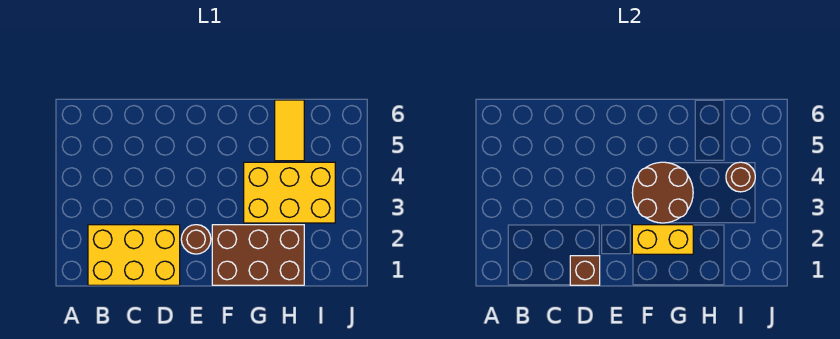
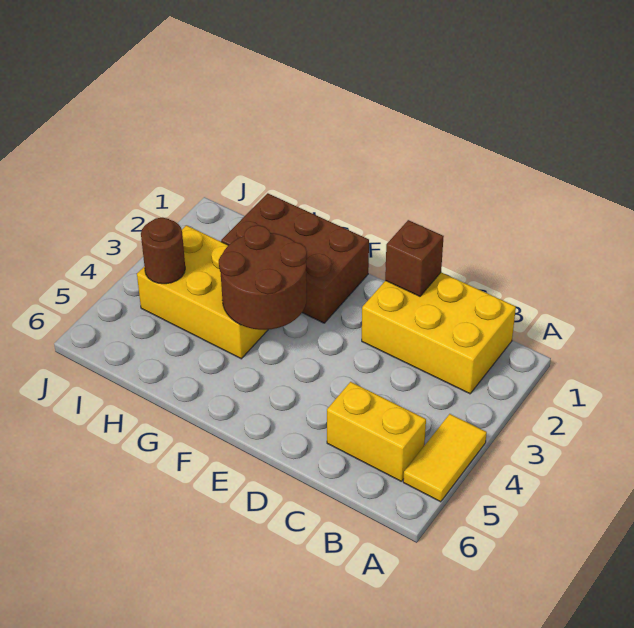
brown 1x1 round brick [181,225,211,254] -> none
yellow 1x2 brick [632,225,693,254] -> yellow 1x2 brick moved to [327,382,426,482]
yellow 1x2 tile [275,100,304,161] -> yellow 1x2 tile moved to [403,414,487,502]

